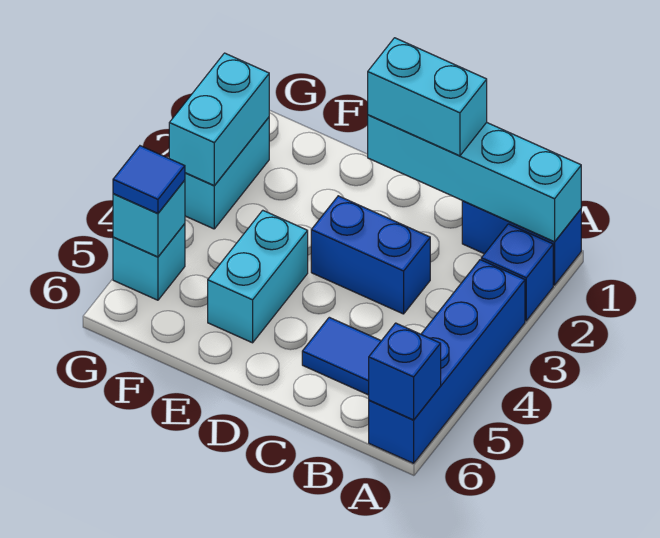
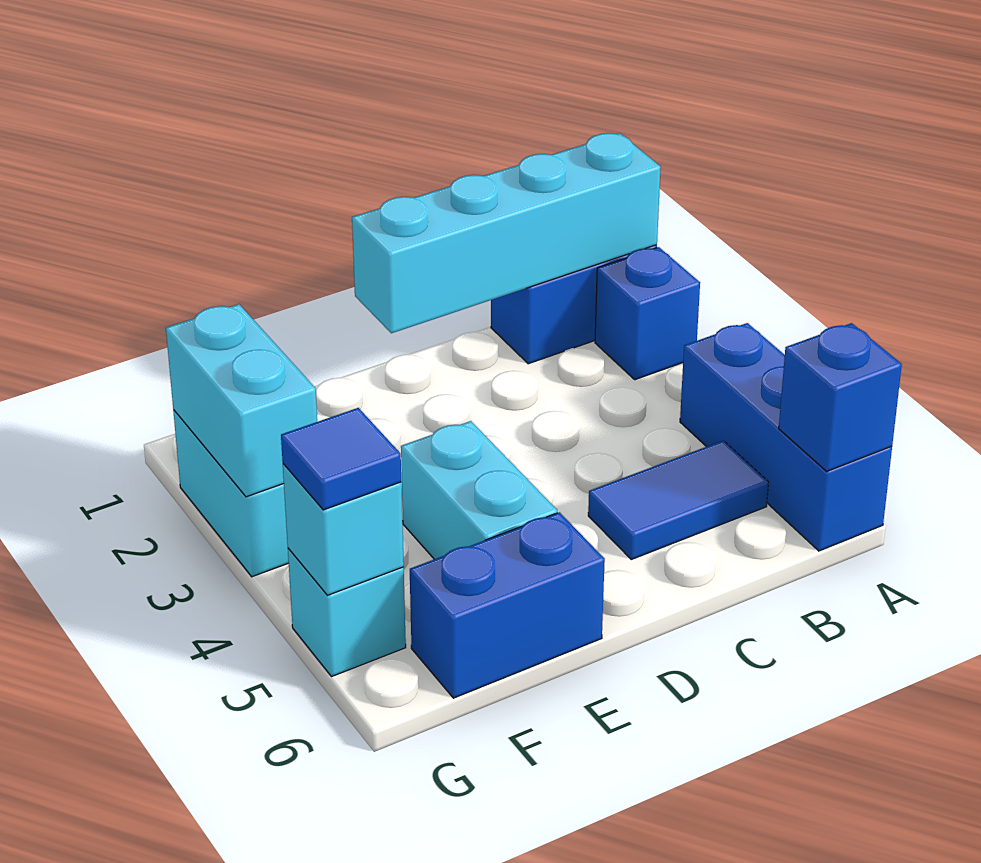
blue 1x4 brick [369,260,525,463] -> blue 1x3 brick [680,323,892,551]
cyan 1x2 brick [368,38,487,156] -> none
blue 1x2 brick [311,196,430,314] -> blue 1x2 brick moved to [410,512,605,698]

